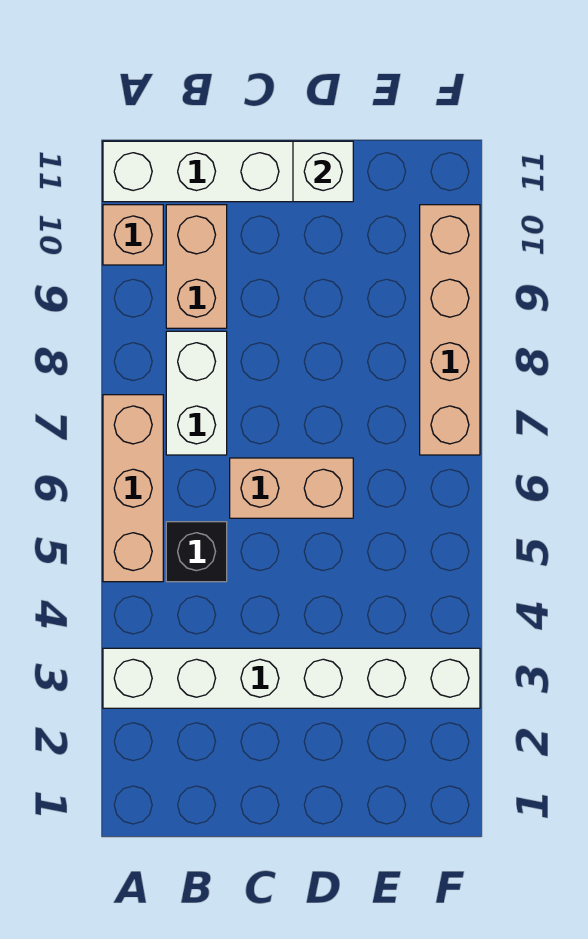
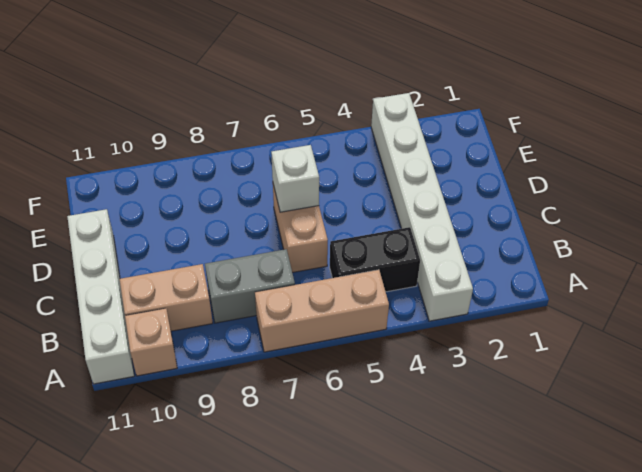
black 1x1 brick [166,522,227,582] -> black 1x2 brick [330,227,420,292]
white 1x2 brick [166,331,227,455] -> grey 1x2 brick [205,249,295,323]
white 1x1 brick [293,141,353,202] -> white 1x1 brick moved to [271,145,319,212]
tan 1x4 brick [420,205,480,455] -> none

